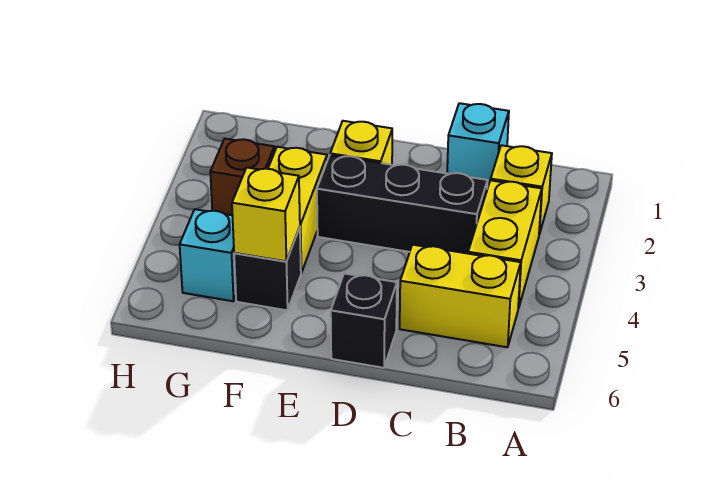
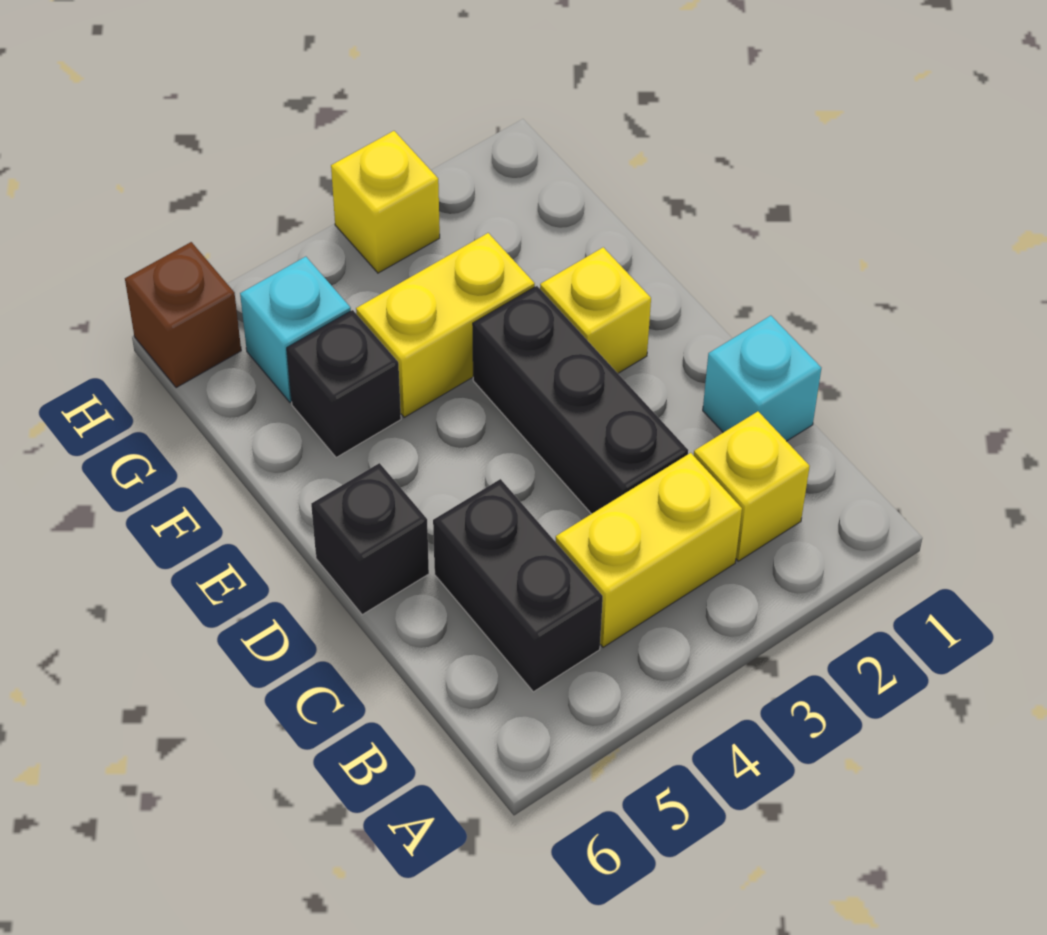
yellow 1x2 brick [400,245,521,347] -> black 1x2 brick [433,479,603,692]
yellow 1x1 brick [232,168,300,261] -> yellow 1x1 brick moved to [331,131,440,273]
brown 1x1 brick [210,139,274,215] -> brown 1x1 brick moved to [125,242,241,388]

